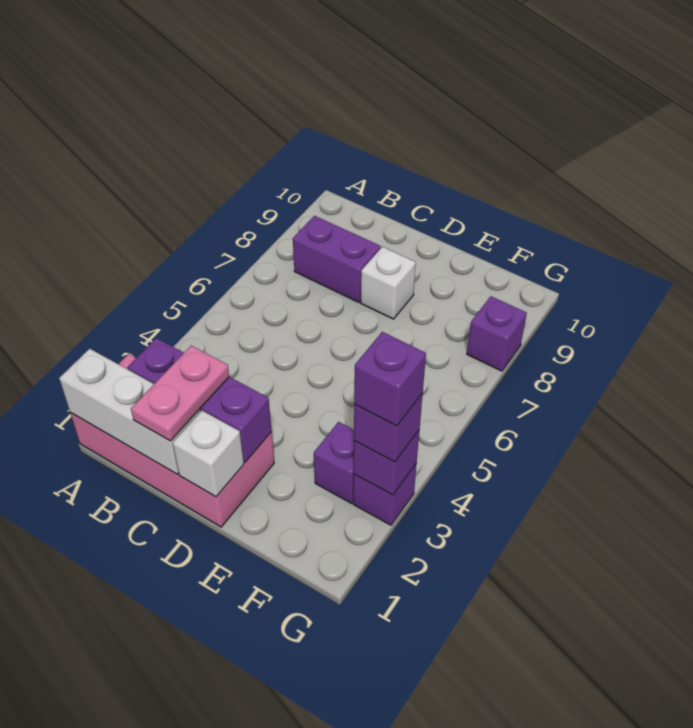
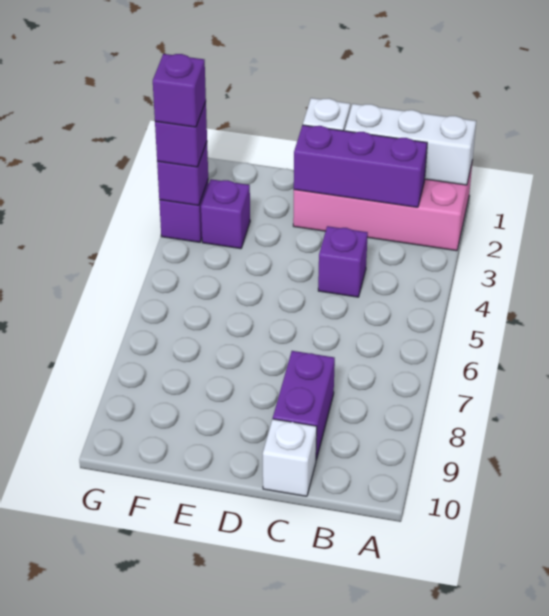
purple 1x2 brick [293,216,381,302] -> purple 1x2 brick turned to [273,351,335,460]
pink 1x2 plate [131,346,229,441] -> none
white 1x1 brick [361,247,416,319] -> white 1x1 brick moved to [263,419,317,496]
purple 1x1 brick [467,296,527,371] -> purple 1x1 brick moved to [318,226,368,297]

